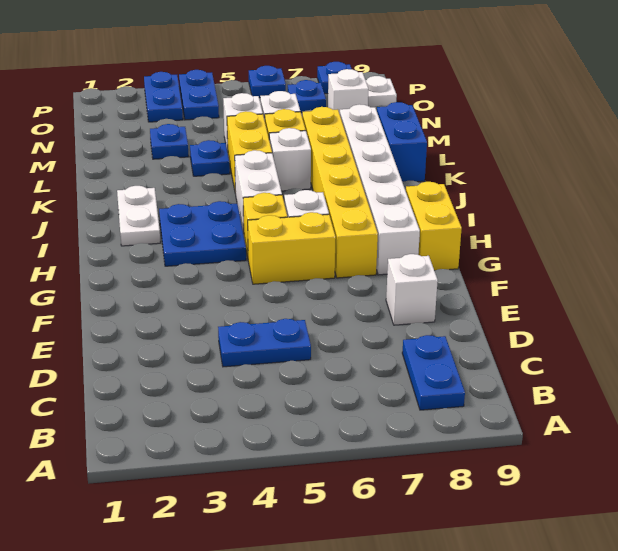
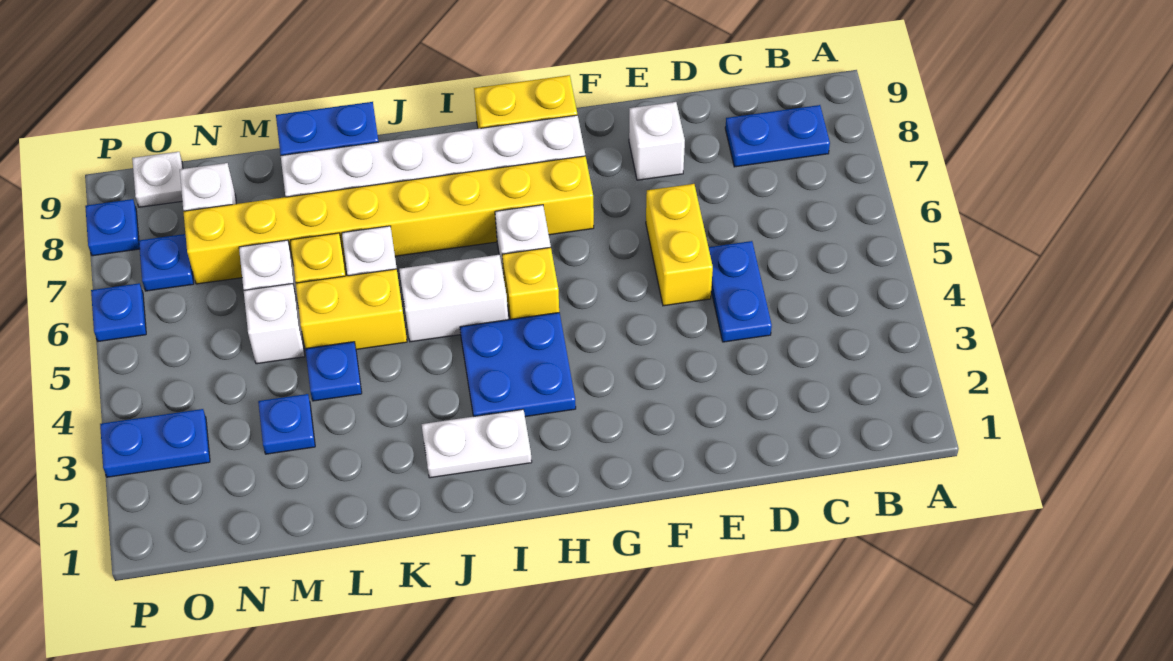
yellow 1x2 brick [248,212,336,284] -> yellow 1x2 brick moved to [646,184,713,306]
yellow 1x6 brick [302,107,378,278] -> yellow 1x8 brick [183,156,594,284]
blue 1x2 plate [179,70,219,120] -> none

